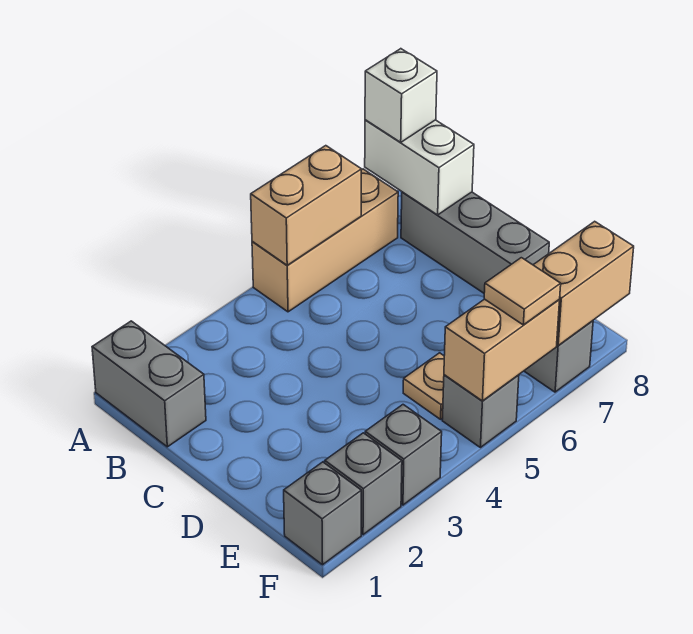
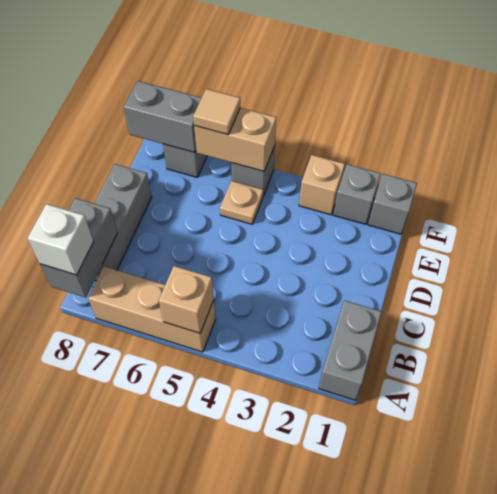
tan 1x2 brick [251,146,362,265] -> tan 1x1 brick [159,266,214,333]
white 1x2 brick [365,120,474,215] -> grey 1x2 brick [40,198,117,297]
grey 1x1 brick [365,405,442,505] -> tan 1x1 brick [299,155,345,215]
tan 1x2 brick [534,221,634,346] -> grey 1x2 brick [124,81,201,152]

